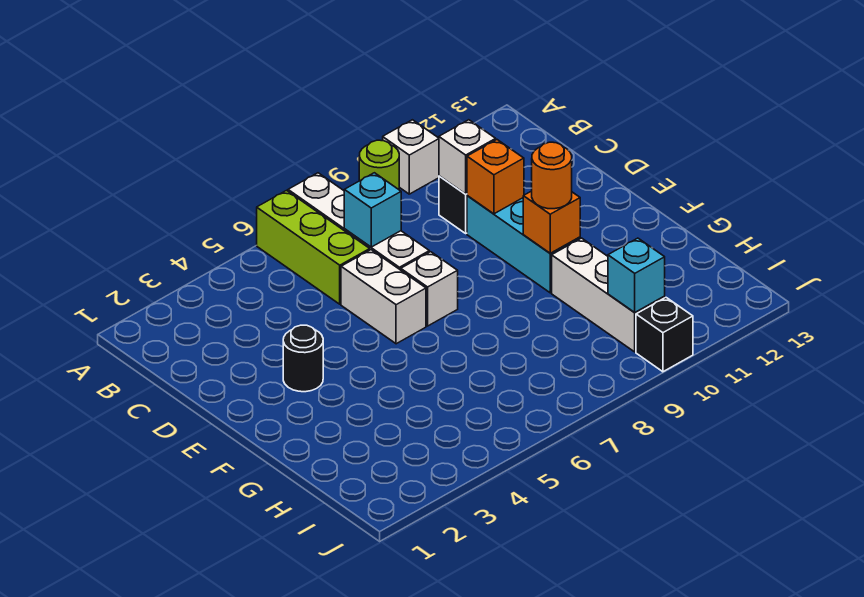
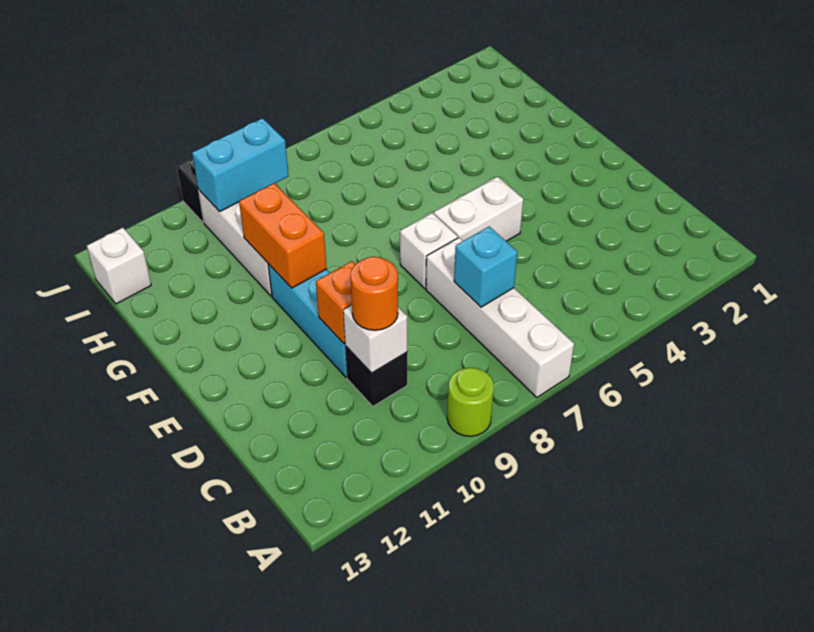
lime 1x3 brick [257,190,370,304] -> none
white 1x1 brick [383,120,439,194] -> white 1x1 brick moved to [87,228,151,304]
white 1x2 brick [341,250,426,344] -> white 1x2 brick turned to [434,177,523,241]
black 1x1 round brick [283,325,323,392] -> none
orange 1x1 brick [523,191,580,253] -> orange 1x2 brick [239,183,327,288]
orange 1x1 round brick [532,142,572,209] -> orange 1x1 round brick moved to [350,257,398,330]
cyan 1x1 brick [608,238,665,313] -> cyan 1x2 brick [192,118,289,212]

